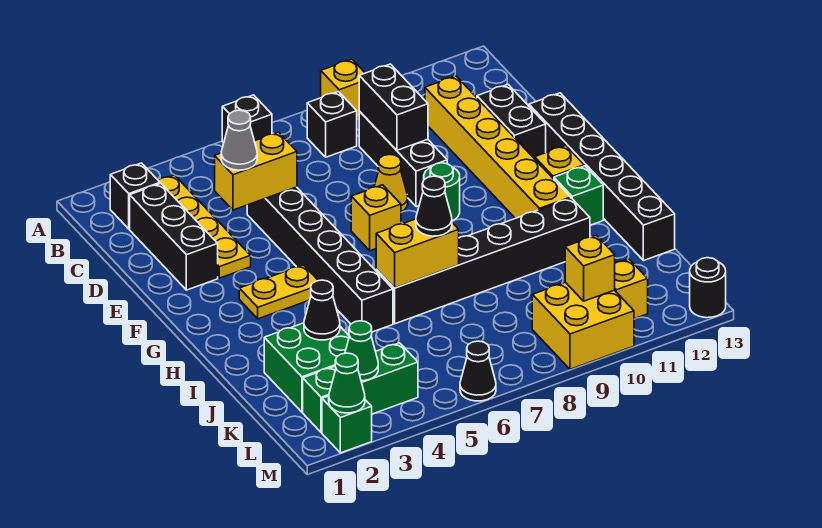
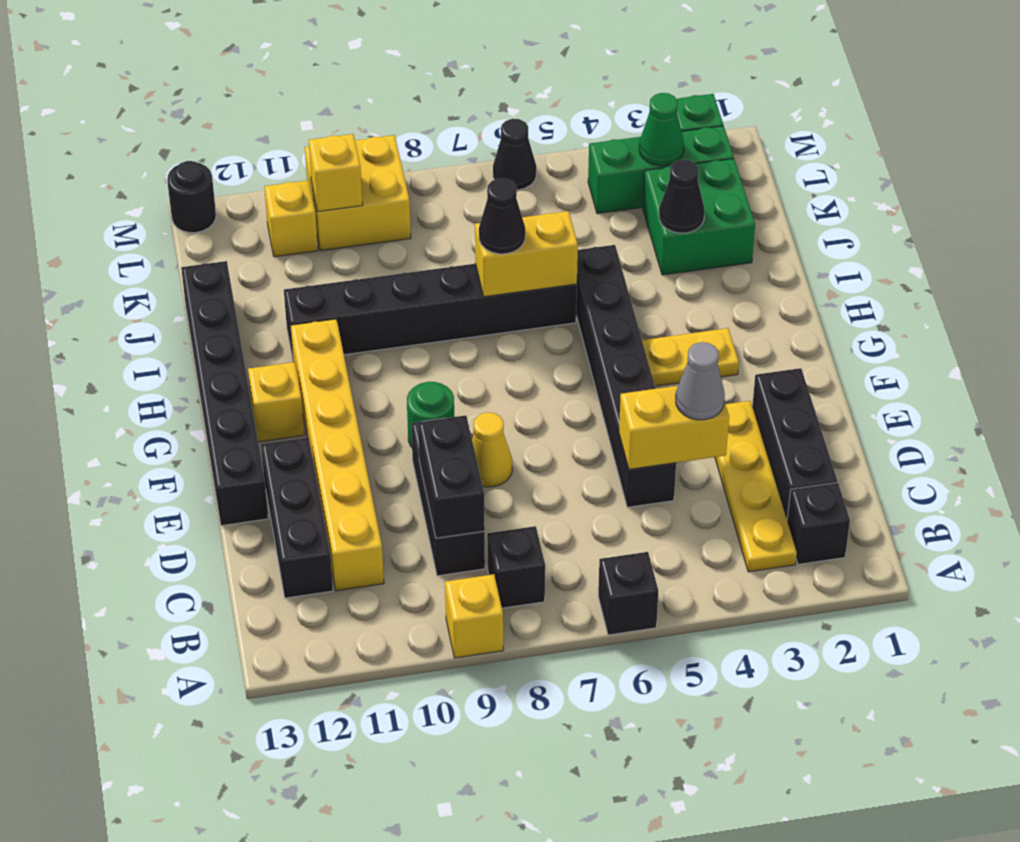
black 1x2 brick [477,85,546,159] -> black 1x3 brick [261,437,333,598]
yellow 1x1 brick [351,185,401,251] -> none
green 1x1 brick [554,166,603,225] -> none
green 1x1 cone [329,353,365,413] -> none

